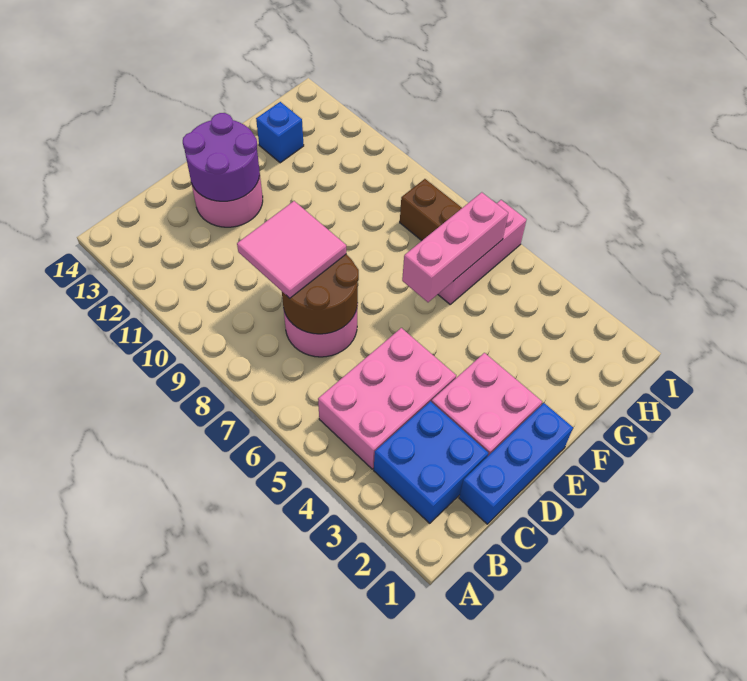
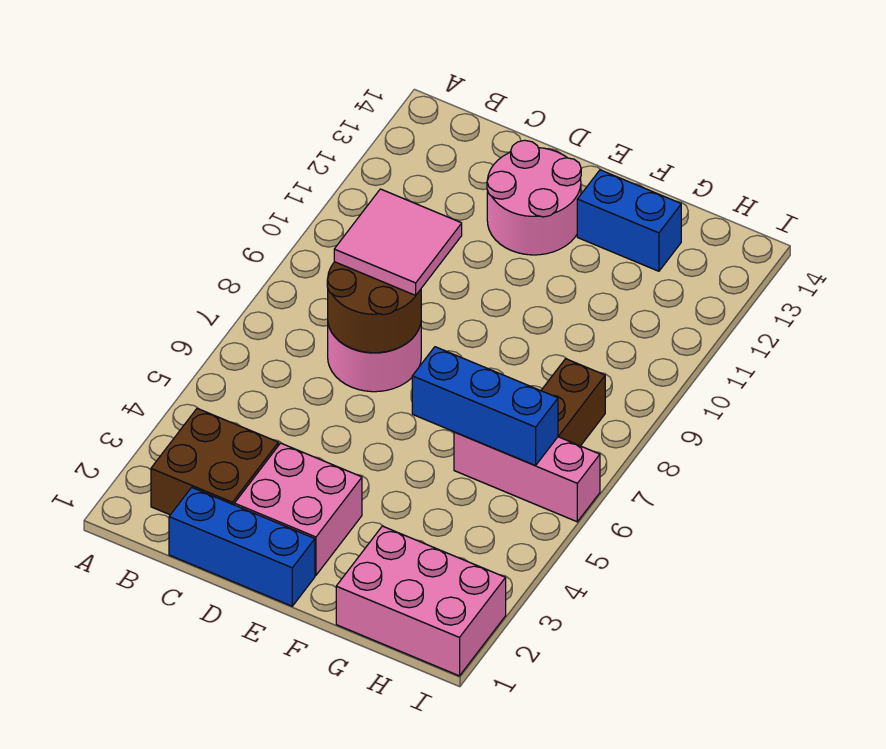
blue 2x2 brick [374,401,488,523] -> brown 2x2 brick [151,408,279,515]
pink 2x3 brick [318,328,456,469] -> pink 2x3 brick moved to [336,526,506,676]
purple 2x2 round brick [183,113,260,201] -> none
pink 1x3 brick [402,192,508,302] -> blue 1x3 brick [412,347,558,465]
blue 1x1 brick [256,102,304,163] -> blue 1x2 brick [577,170,681,271]

